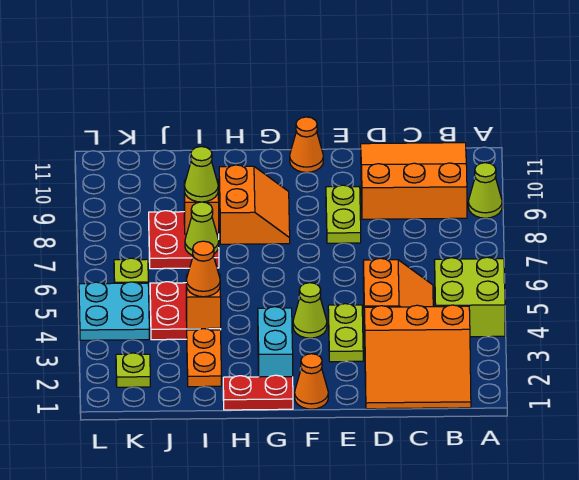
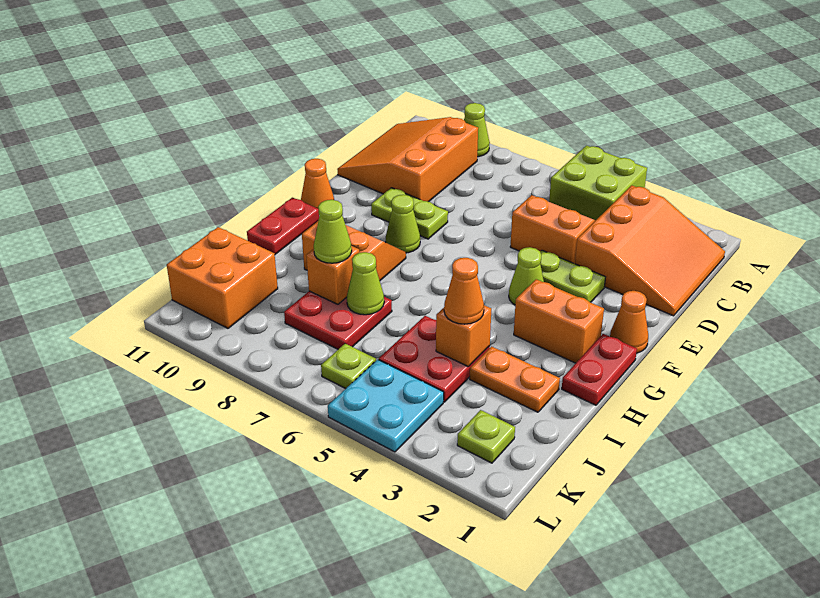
none -> lime 1x1 cone [386,195,420,253]
cyan 1x2 brick [258,307,293,377] -> orange 1x2 brick [514,279,604,363]
none -> red 1x2 plate [247,198,319,254]
none -> orange 2x2 brick [167,227,278,328]

